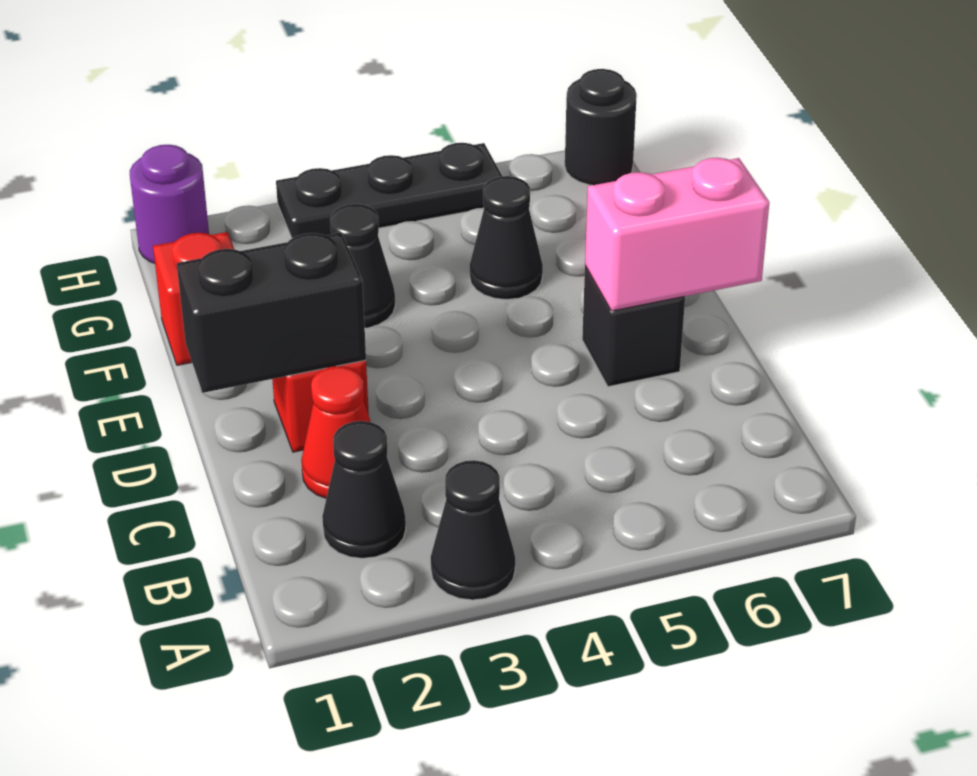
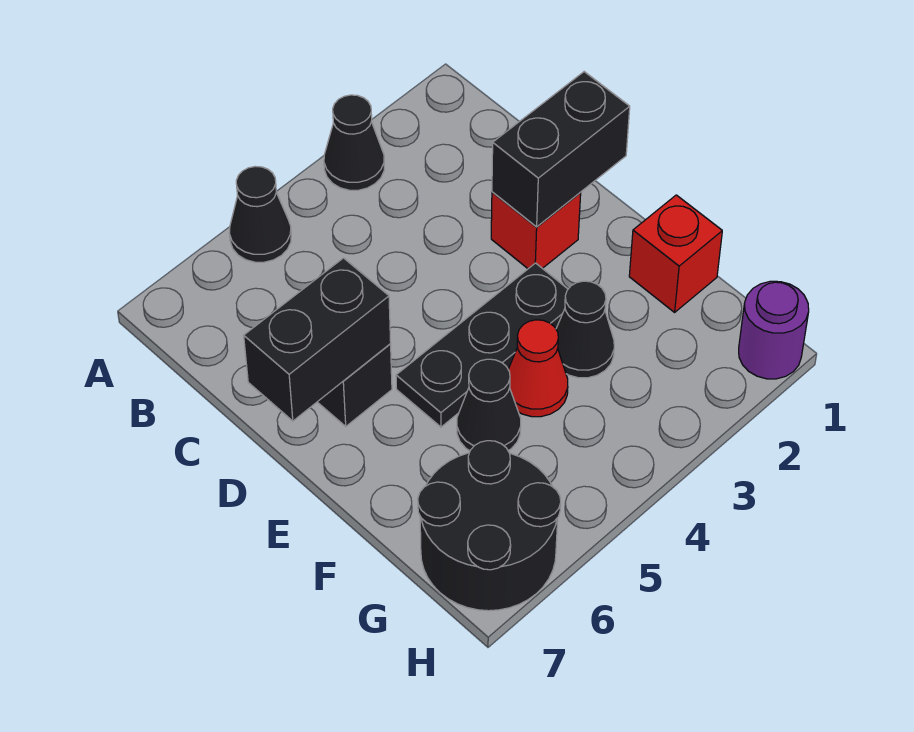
black 1x1 cone [322,421,406,558] -> black 1x1 cone moved to [229,166,291,262]
red 1x1 cone [301,366,371,498] -> red 1x1 cone moved to [508,320,568,417]
pink 1x2 brick [585,158,770,311] -> black 1x2 brick [244,258,391,421]
black 1x3 plate [276,143,502,238] -> black 1x3 plate moved to [396,263,568,427]
black 1x1 round brick [565,69,637,185] -> black 2x2 round brick [418,441,561,611]

